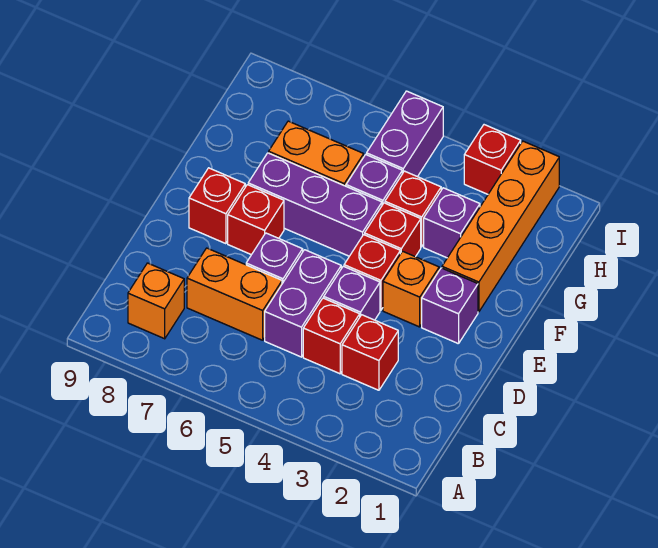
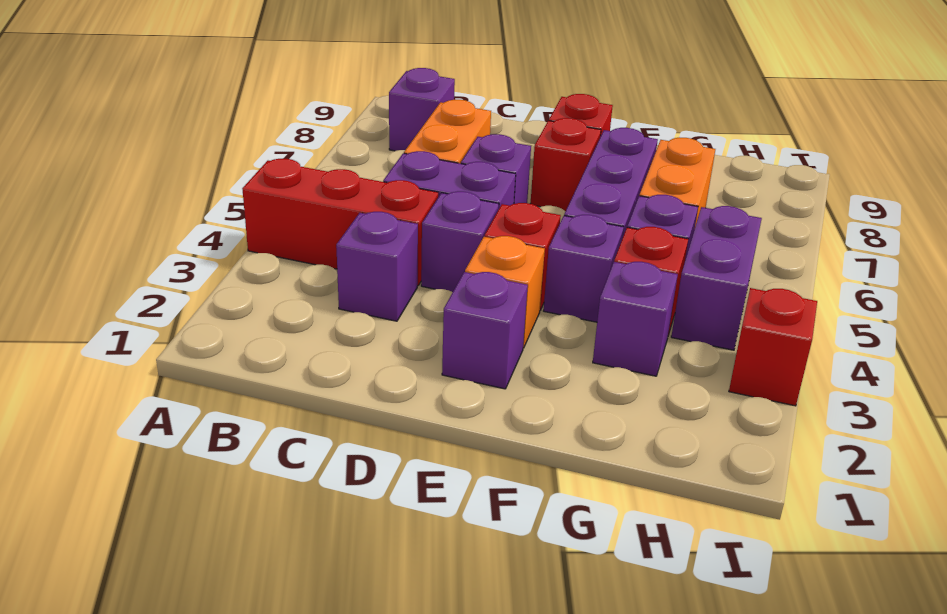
orange 1x1 brick [128,263,184,339] -> purple 1x1 brick [389,68,455,151]
red 1x1 brick [342,315,398,390] -> purple 1x1 brick [336,212,418,321]
red 1x1 brick [303,298,360,374] -> red 1x3 brick [242,159,438,286]
orange 1x4 brick [442,141,559,312] -> none
red 1x1 brick [365,203,421,257] -> purple 1x1 brick [544,215,624,322]
purple 1x2 brick [367,91,443,177] -> purple 1x2 brick turned to [671,206,762,350]

